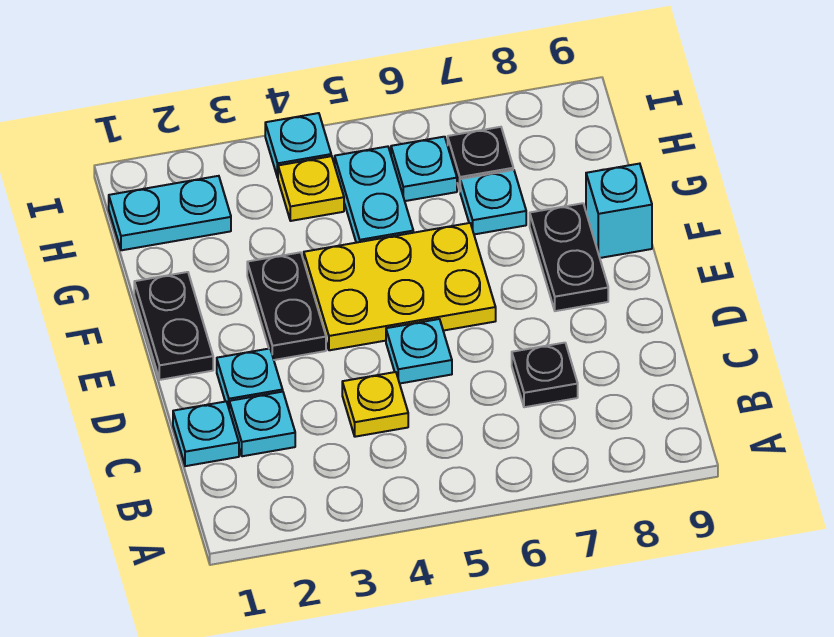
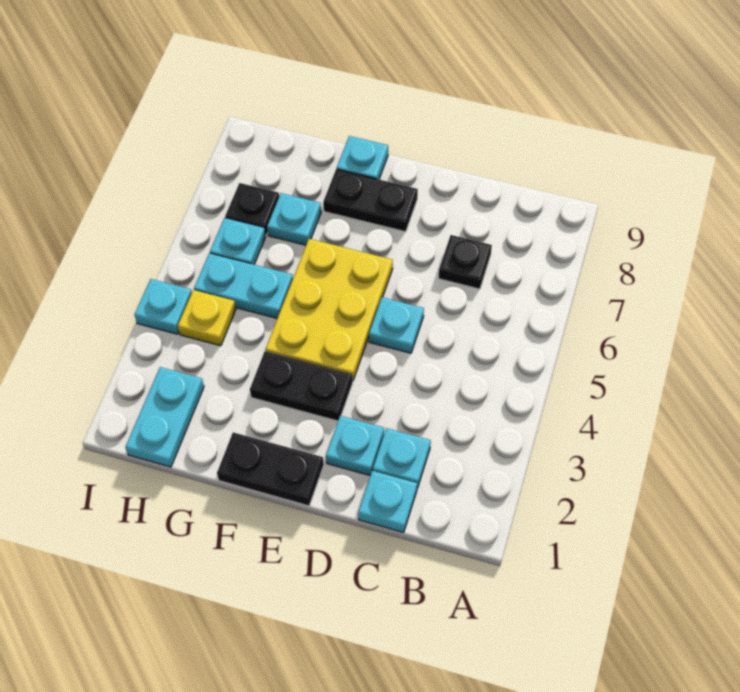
yellow 1x1 plate [342,372,408,437] -> none
cyan 1x1 brick [586,164,652,258] -> cyan 1x1 plate [337,136,388,179]

